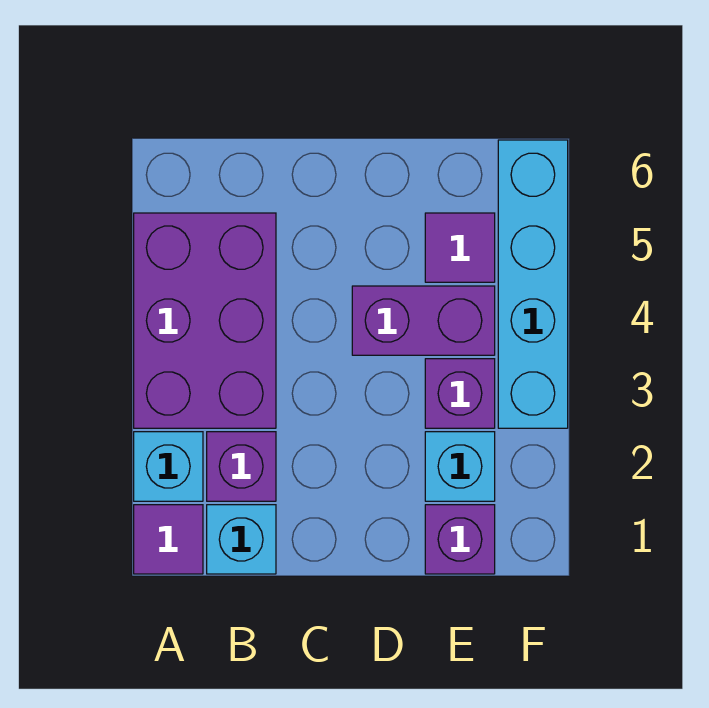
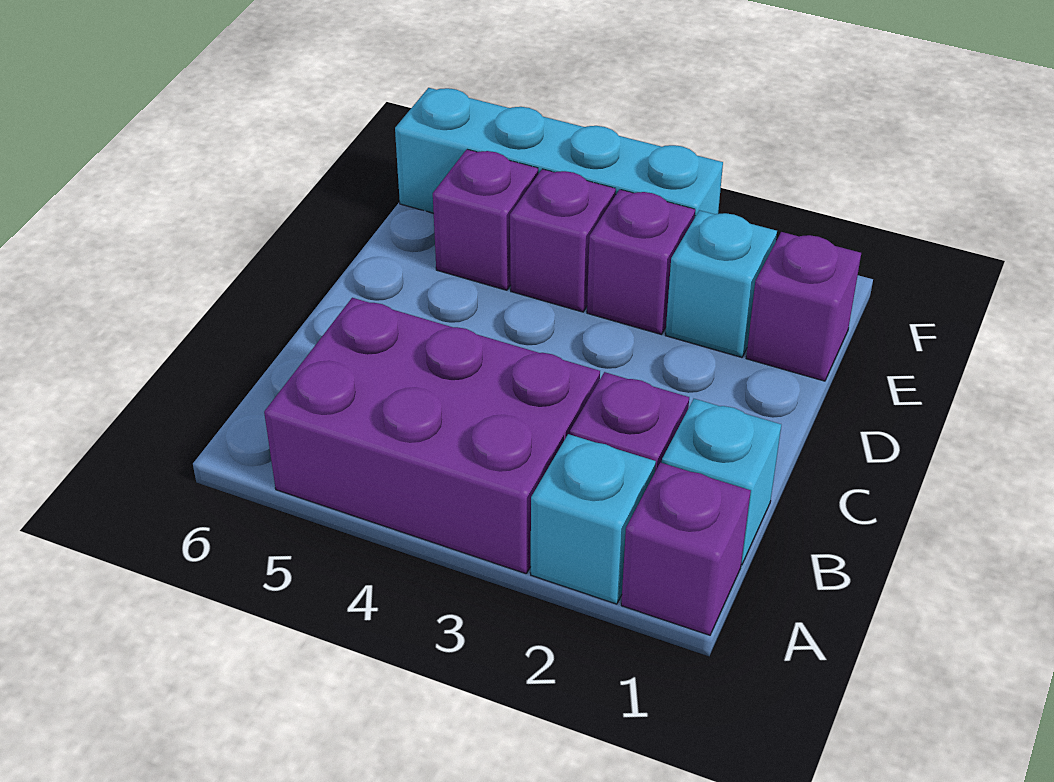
purple 1x1 tile [134,505,203,574] -> purple 1x1 brick [621,463,751,635]
purple 1x2 brick [352,286,495,355] -> purple 1x1 brick [510,169,616,312]
purple 1x1 tile [425,213,495,282] -> purple 1x1 brick [433,149,538,290]

